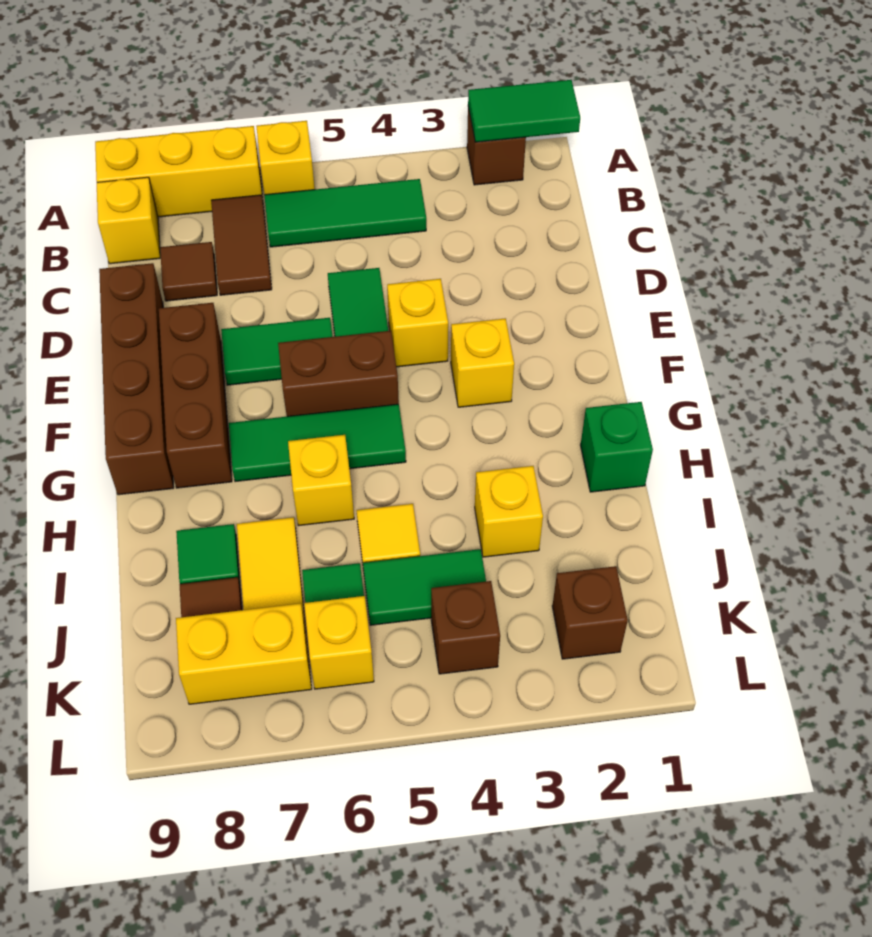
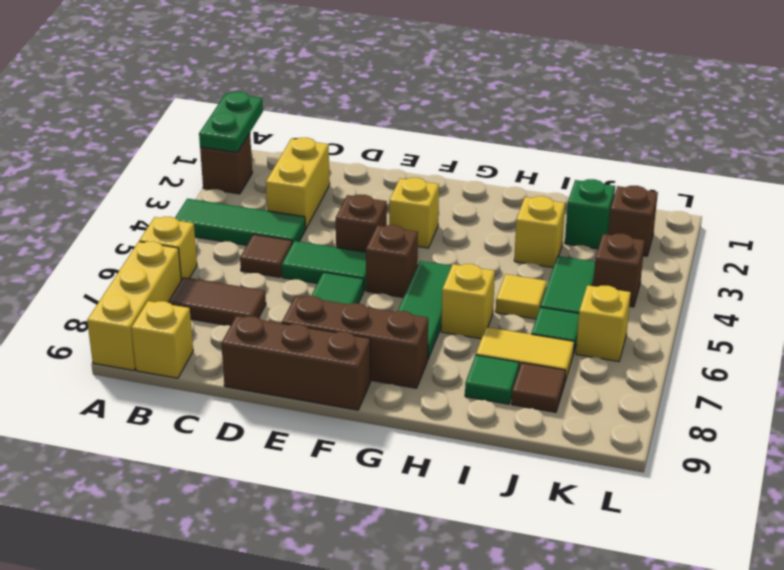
green 1x2 tile [468,80,580,142] -> green 1x2 plate [199,92,263,152]
green 1x3 tile [264,179,426,247] -> green 1x3 tile turned to [175,199,305,245]
brown 1x1 tile [160,242,217,301] -> brown 1x1 tile moved to [240,234,292,277]
brown 1x4 brick [99,263,174,495] -> brown 1x3 brick [221,316,371,410]
yellow 1x1 brick [387,279,448,367] -> brown 1x1 brick [336,195,387,252]
brown 1x2 brick [278,331,399,416] -> brown 1x1 brick [366,225,418,298]
green 1x1 brick [581,402,653,492] -> green 1x1 brick moved to [565,179,615,249]
yellow 1x2 brick [176,603,312,704] -> yellow 1x2 brick moved to [266,138,330,229]

